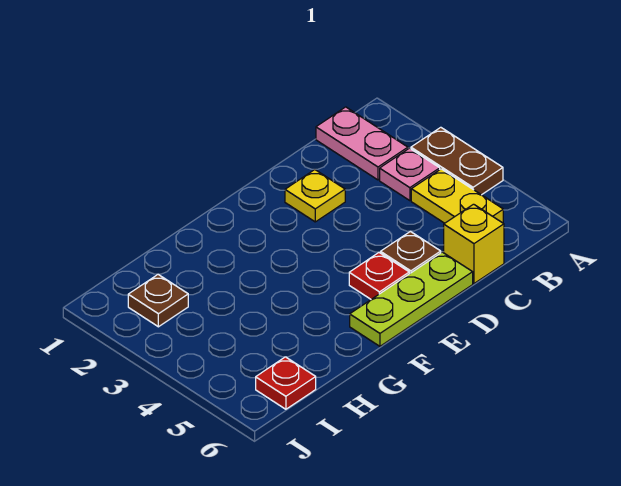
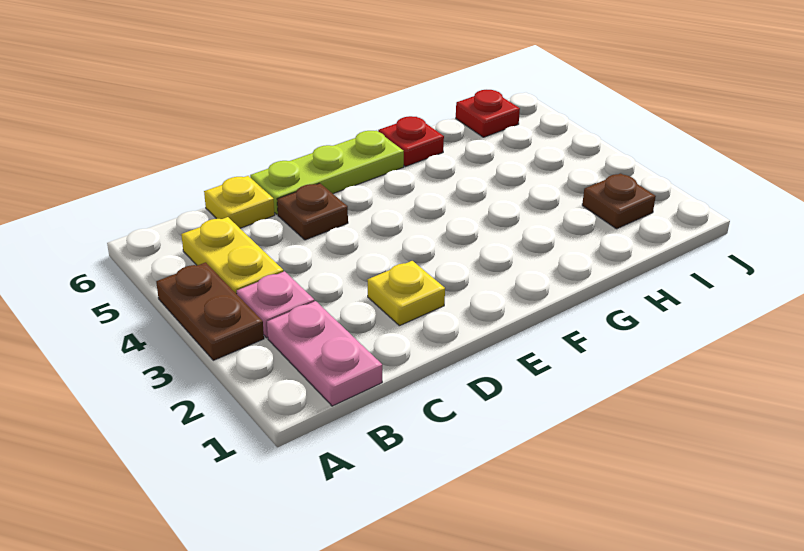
yellow 1x1 brick [444,204,504,283] -> yellow 1x1 plate [204,176,275,228]
red 1x1 plate [349,253,409,299] -> red 1x1 plate moved to [378,116,444,167]

